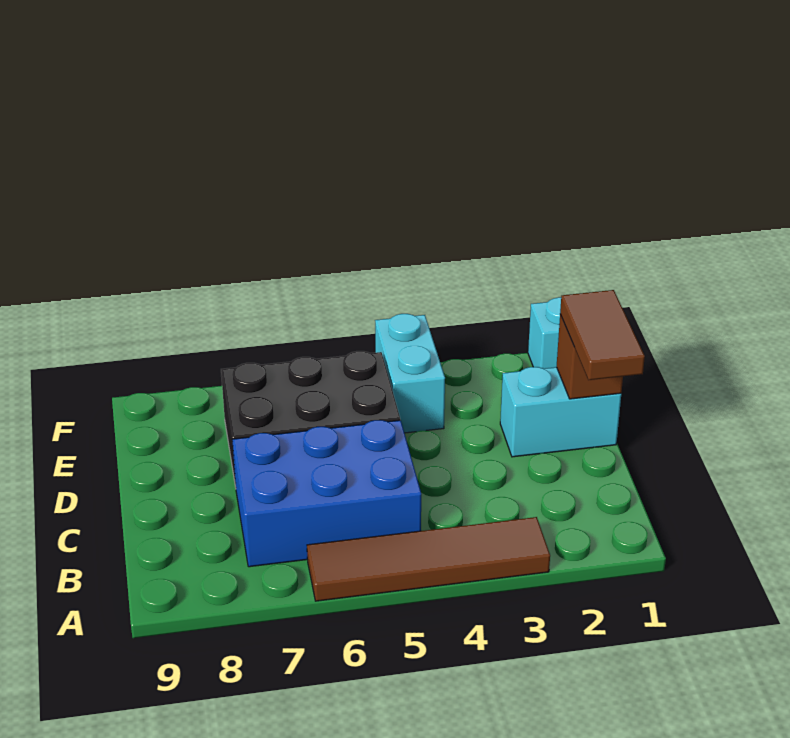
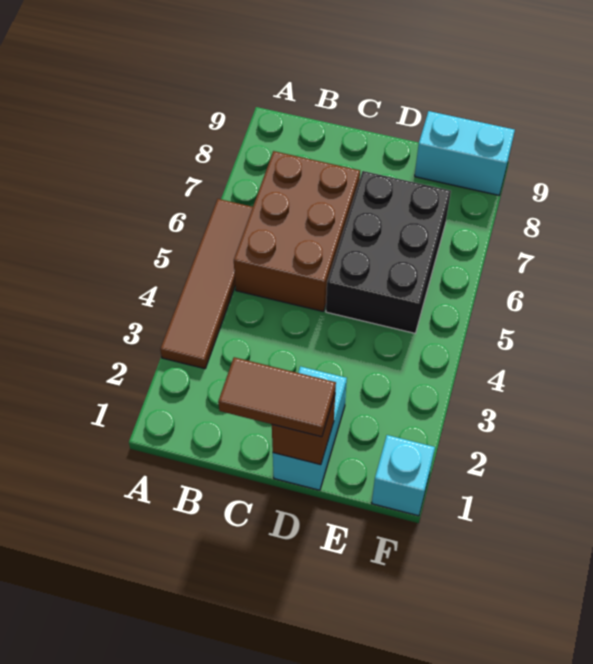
blue 2x3 brick [232,420,421,567] -> brown 2x3 brick [234,151,360,312]
cyan 1x2 brick [375,314,445,433] -> cyan 1x2 brick moved to [415,111,515,195]

